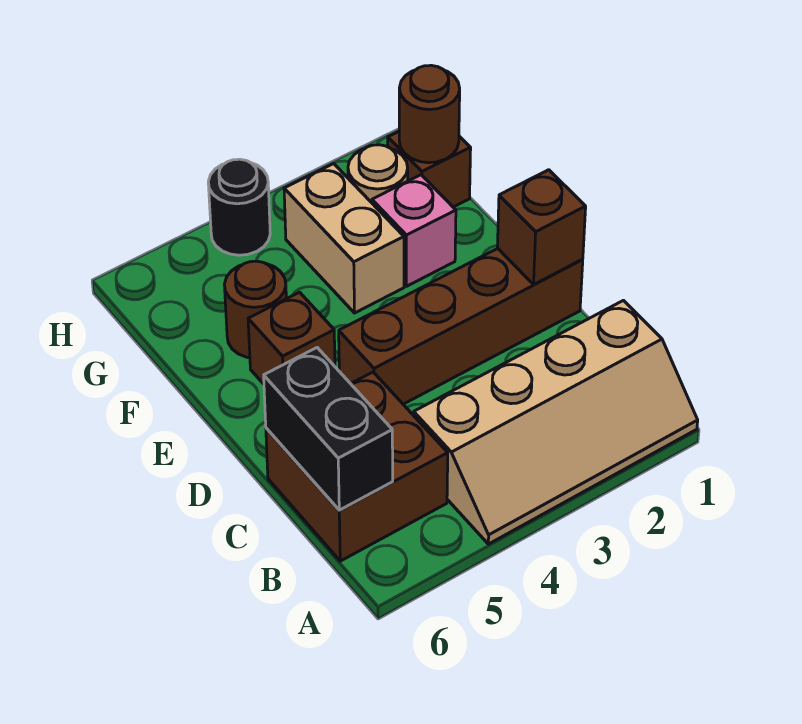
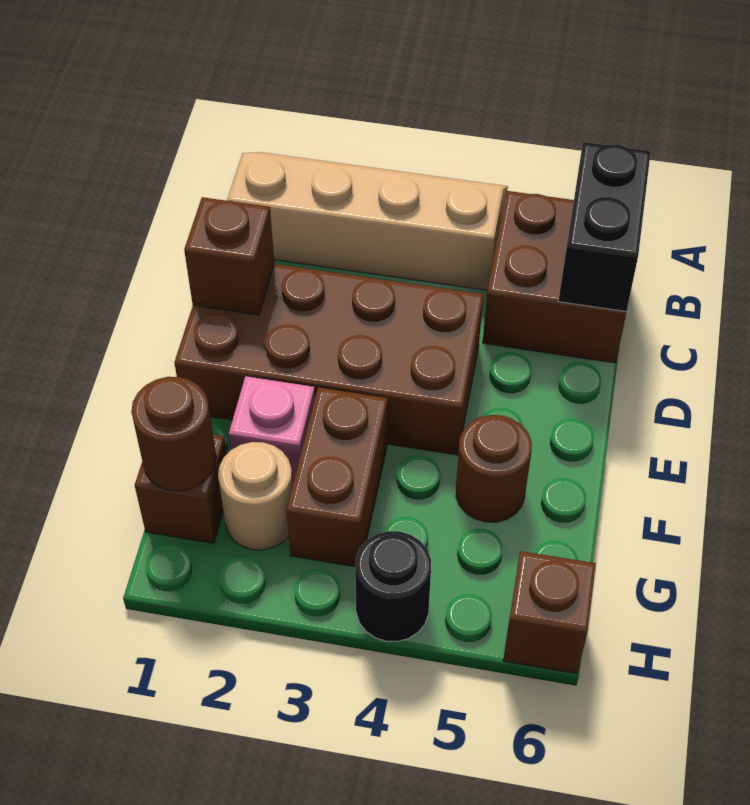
brown 1x4 brick [339,248,583,404] -> brown 2x4 brick [174,264,483,455]
brown 1x1 brick [248,292,335,384] -> brown 1x1 brick moved to [503,551,596,674]
tan 1x2 brick [284,164,404,313] -> brown 1x2 brick [286,387,388,567]

